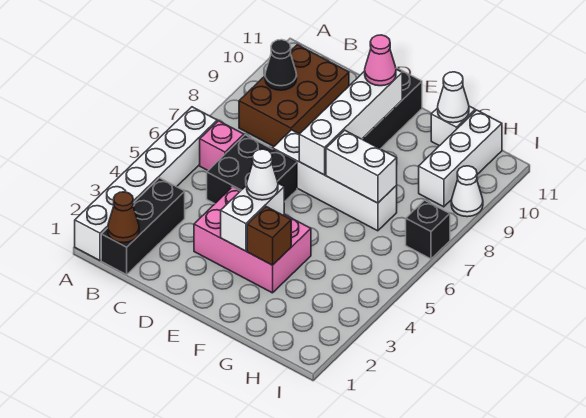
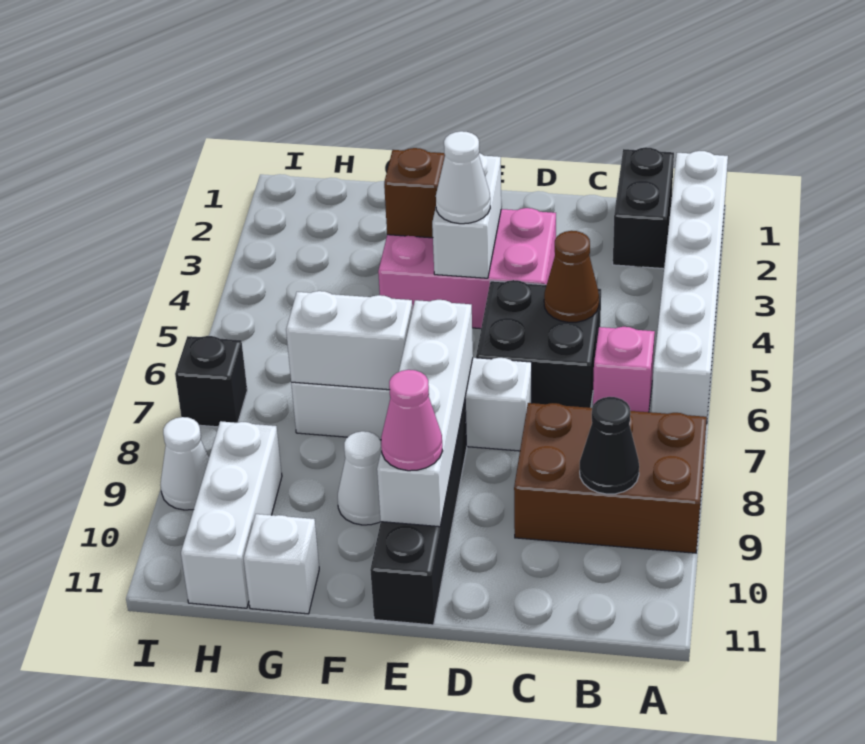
black 1x3 brick [101,178,185,275] -> black 1x2 brick [613,147,674,269]
brown 1x1 cone [108,192,139,243] -> brown 1x1 cone moved to [544,231,599,322]
brown 2x3 brick [239,45,349,146] -> brown 2x3 brick turned to [514,403,707,553]
white 1x1 cone [438,72,469,123] -> white 1x1 cone moved to [338,431,381,525]

